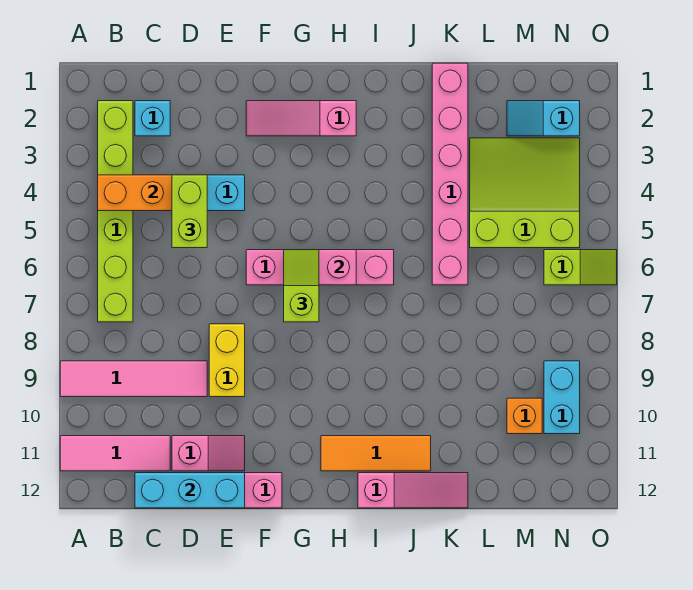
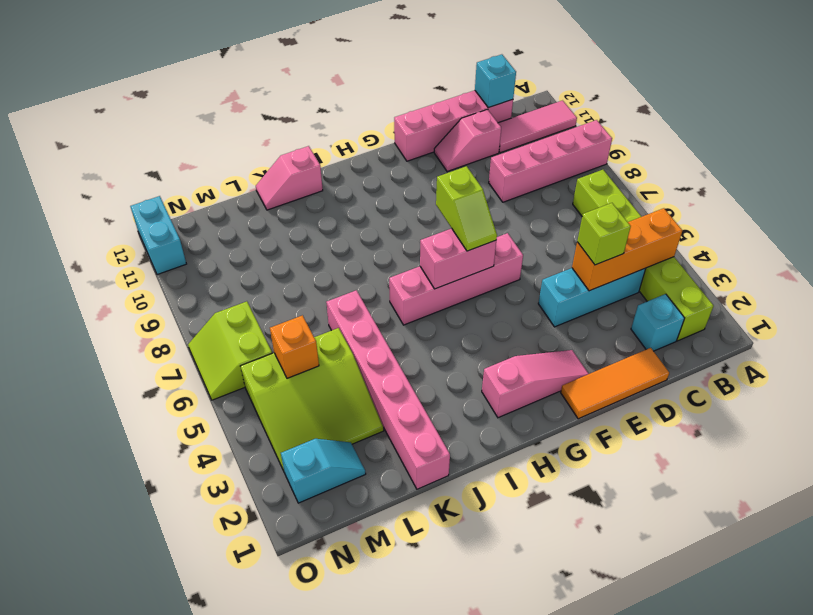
pink 1x4 tile [60,361,207,397] -> pink 1x4 brick [489,120,612,202]
cyan 1x3 brick [135,473,245,508] -> cyan 1x1 brick [475,54,516,108]
lime 1x2 brick [172,175,207,248] -> lime 1x1 brick [577,203,631,265]
yellow 1x2 brick [209,324,245,397] -> none
orange 1x3 tile [321,436,431,471] -> orange 1x3 tile moved to [561,348,669,419]
pink 1x3 slope [358,473,468,508] -> pink 1x2 slope [256,146,323,210]
orange 1x1 brick [507,398,542,434] -> orange 1x1 brick moved to [270,315,319,378]
lime 1x2 slope [544,250,617,285] -> lime 2x2 slope [188,301,272,400]
cyan 1x2 brick [544,361,580,434] -> cyan 1x2 brick moved to [130,196,186,275]

